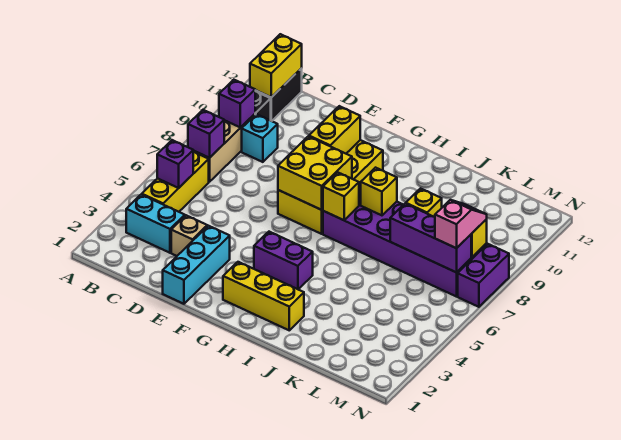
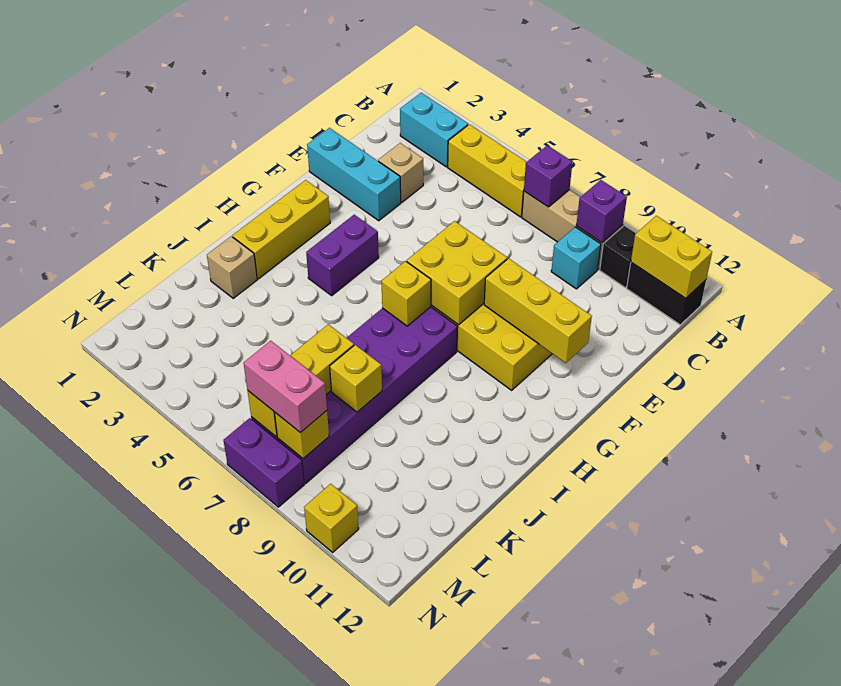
cyan 1x2 brick [126,194,185,253] -> cyan 1x2 brick turned to [400,93,468,167]
purple 1x1 brick [157,140,193,188] -> none
yellow 1x2 brick [309,106,360,154] -> yellow 1x3 brick [484,258,592,363]
yellow 1x1 brick [361,168,397,215] -> yellow 1x1 brick moved to [304,484,359,552]
none -> tan 1x1 brick [207,236,257,298]
purple 1x3 brick [390,204,471,272] -> yellow 1x3 brick [248,324,354,437]
pink 1x2 slope [435,200,487,248] -> pink 1x2 brick [244,341,327,433]

